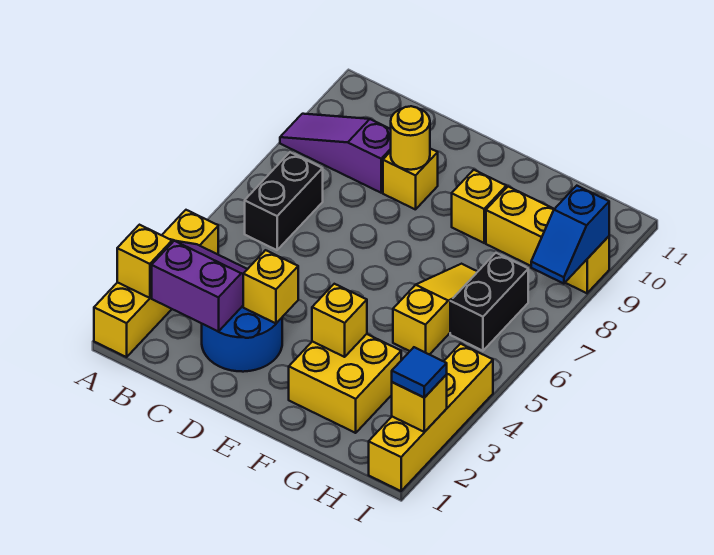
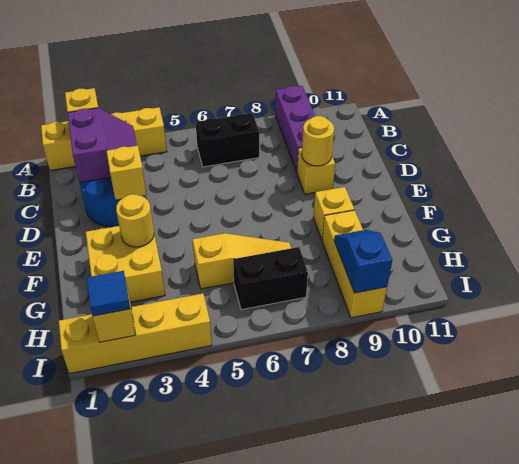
purple 1x3 slope [280,114,391,193] -> purple 1x3 brick [275,86,315,172]
yellow 1x1 brick [312,284,367,357] -> yellow 1x1 round brick [116,194,154,247]
blue 1x2 slope [531,186,609,284] -> blue 1x2 slope turned to [334,230,392,293]

